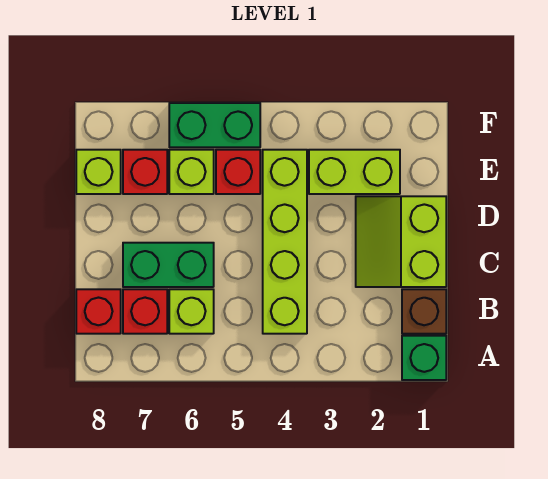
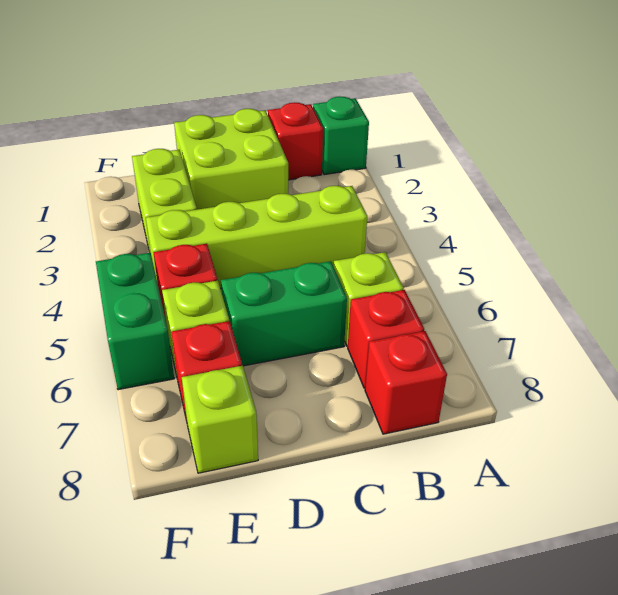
brown 1x1 brick [402,289,446,334] -> red 1x1 brick [268,103,323,180]
lime 2x2 slope [356,196,446,287] -> lime 2x2 brick [174,109,288,210]
green 1x2 brick [123,243,214,287] -> green 1x2 brick turned to [221,261,347,366]

